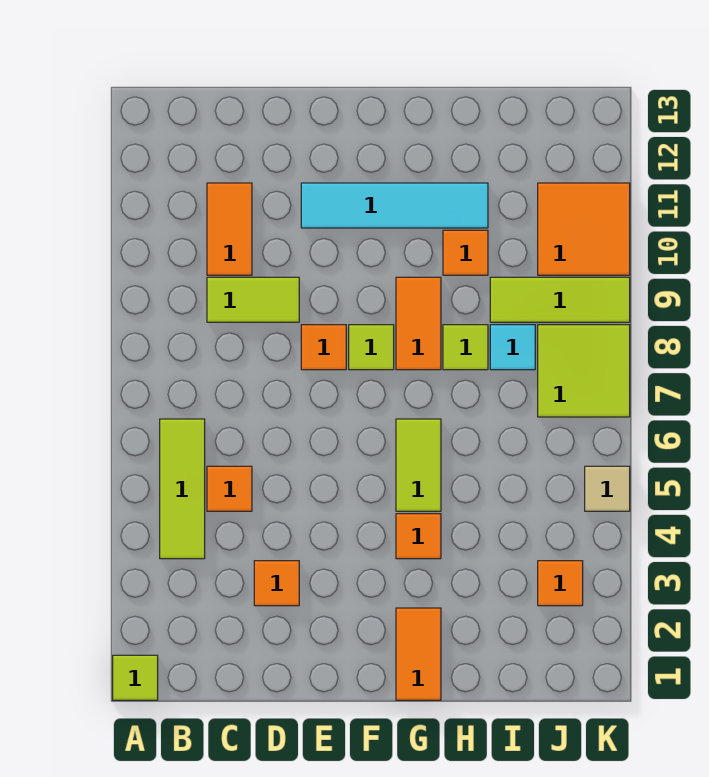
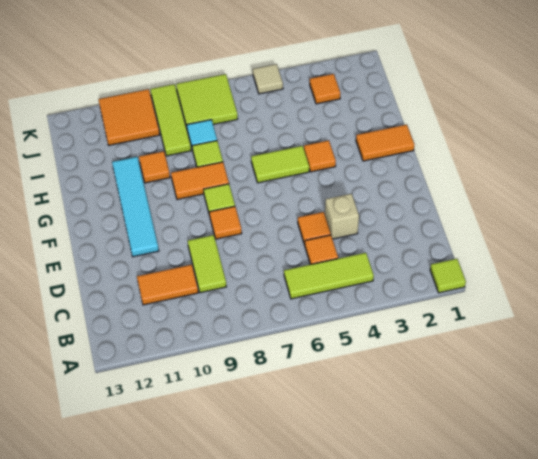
orange 1x1 tile [254,561,299,606] -> orange 1x1 tile moved to [298,212,331,245]
none -> tan 1x1 brick [325,194,359,239]

